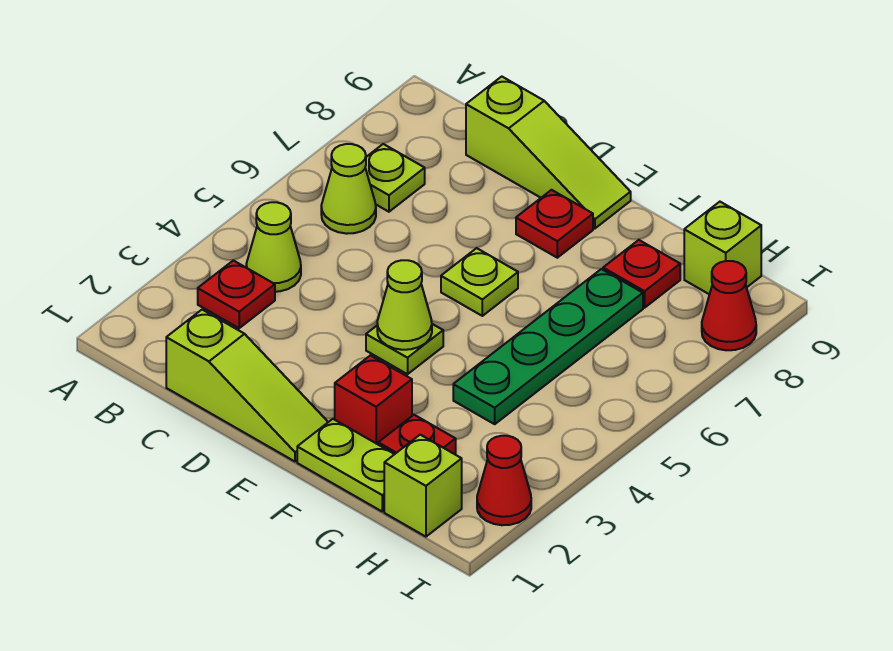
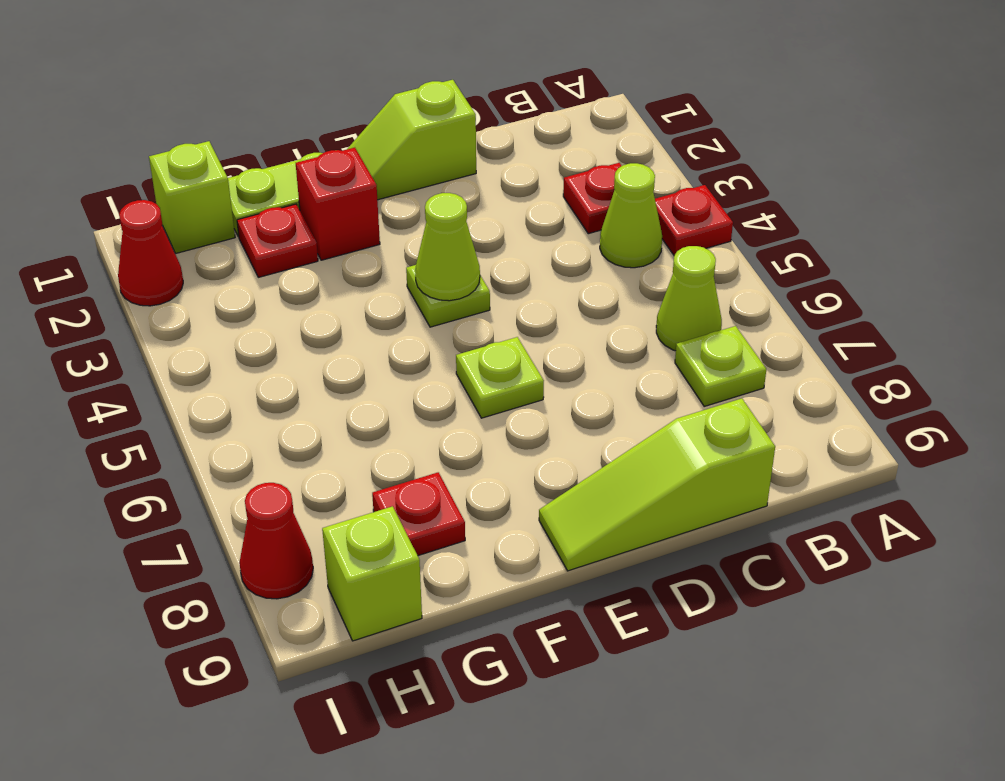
lime 1x3 slope [166,310,328,462] -> lime 1x2 slope [348,80,476,200]
red 1x1 plate [516,190,593,258] -> red 1x1 plate moved to [655,185,733,255]
green 1x4 plate [453,269,643,424] -> none

